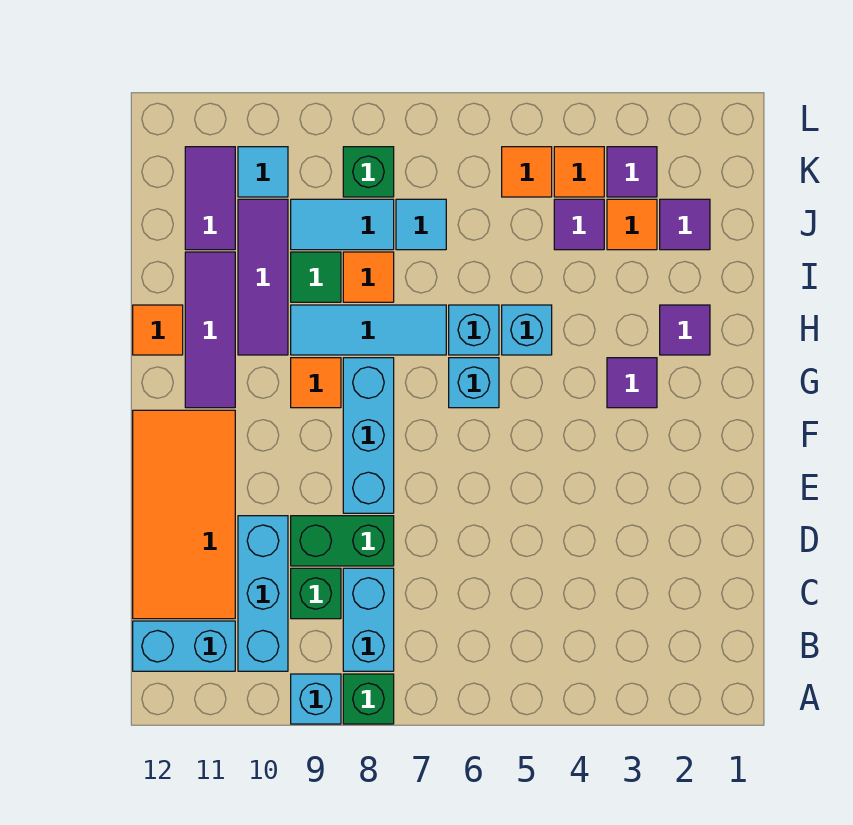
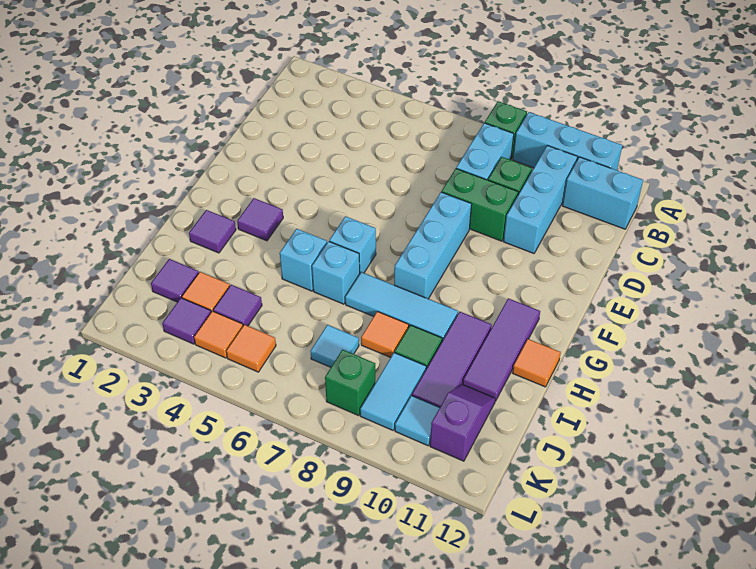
cyan 1x1 brick [291,674,341,724] -> cyan 1x3 brick [513,112,622,170]
orange 2x4 tile [133,410,235,619] -> none
orange 1x1 tile [291,358,341,408] -> none
cyan 1x2 tile [291,199,394,250] -> cyan 1x2 tile turned to [360,353,426,430]
purple 1x2 tile [185,147,235,250] -> purple 1x2 slope [430,384,495,461]

